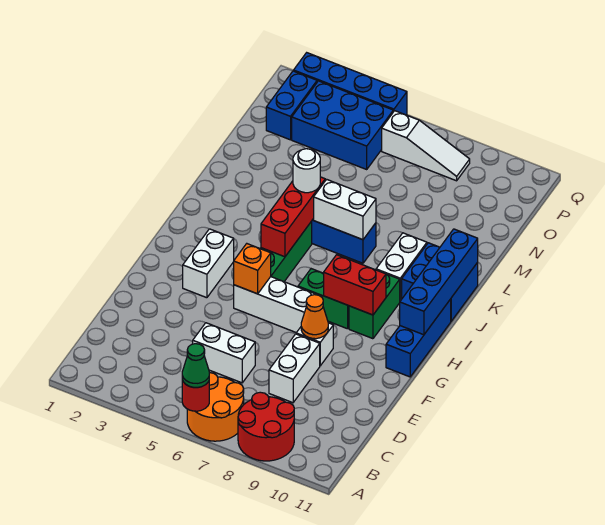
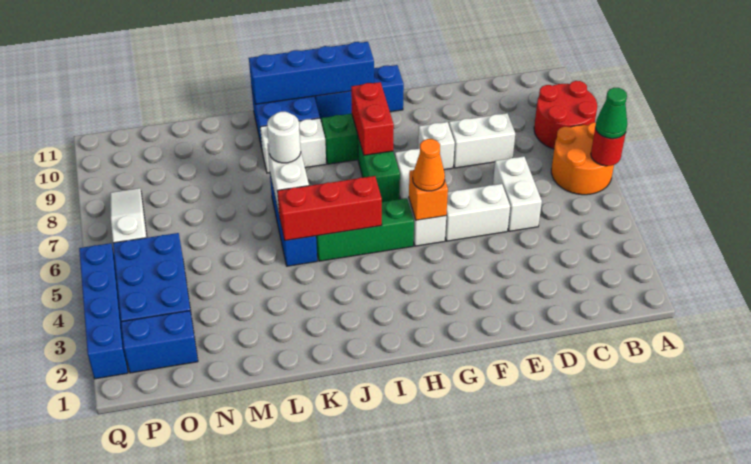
orange 1x1 cone [301,295,328,339] -> orange 1x1 cone moved to [413,139,445,191]
white 1x2 brick [183,229,234,298] -> white 1x2 brick moved to [445,184,510,241]
white 1x1 round brick [293,149,320,193] -> white 1x1 round brick moved to [267,112,301,163]

